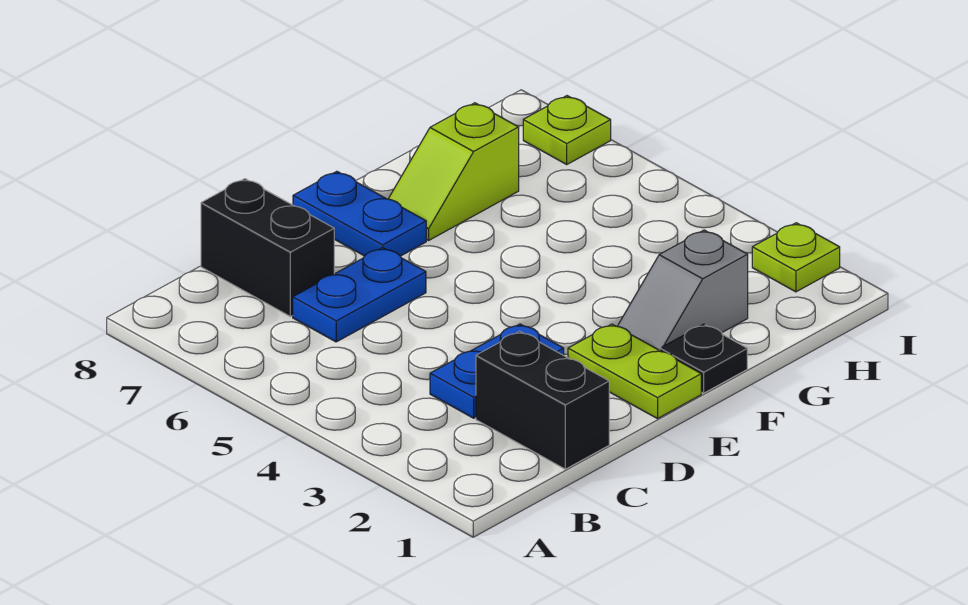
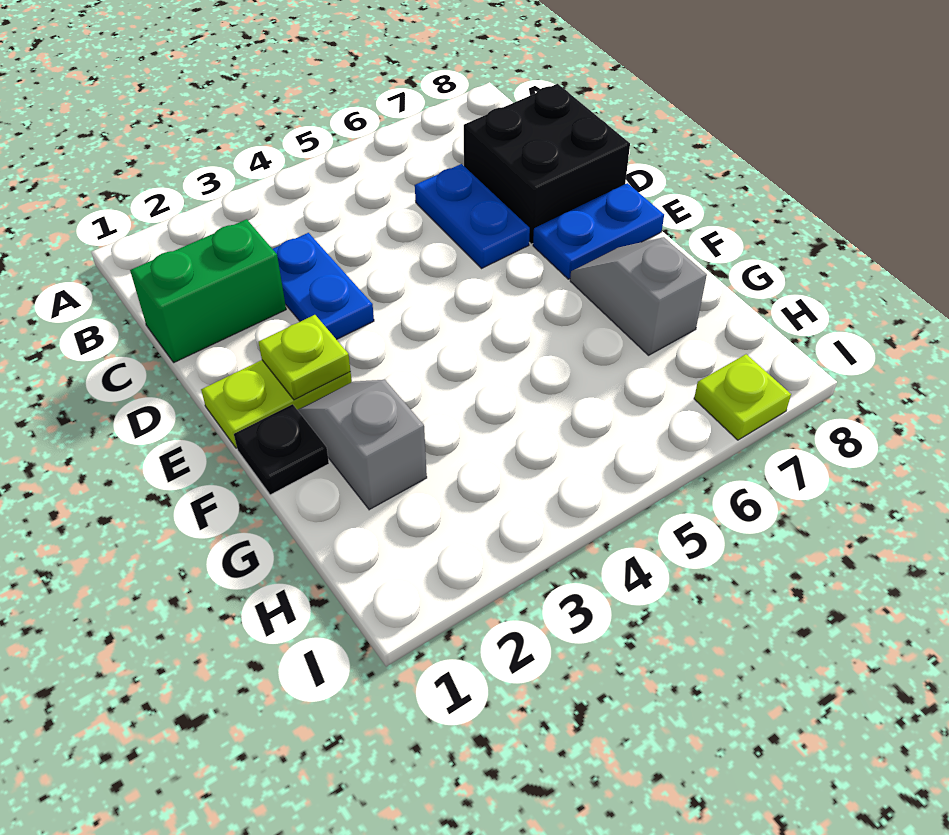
black 1x2 brick [476,331,609,469] -> green 1x2 brick [130,219,286,362]
black 1x2 brick [201,179,334,316] -> black 2x2 brick [464,84,630,244]
lime 1x2 slope [389,103,519,240] -> grey 1x2 slope [570,237,707,355]
lime 1x1 plate [752,223,840,292] -> lime 1x1 plate moved to [258,315,351,400]

